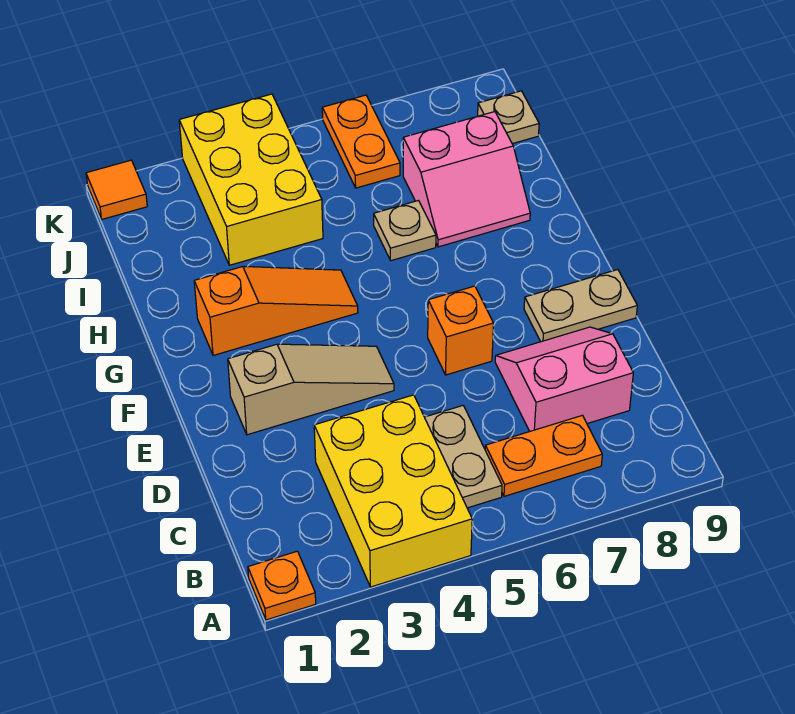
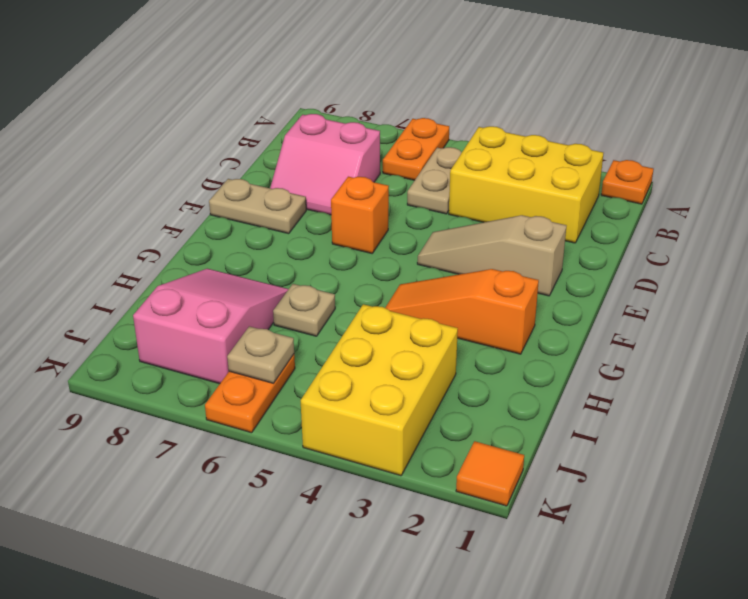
yellow 2x3 brick [314,395,472,587] -> yellow 2x3 brick turned to [449,126,604,243]
orange 1x2 plate [485,415,602,496] -> orange 1x2 plate turned to [383,118,449,180]
pink 2x2 slope [403,112,530,247] -> pink 2x3 slope [133,269,288,384]
tan 1x1 plate [478,91,539,144] -> tan 1x1 plate moved to [227,326,294,383]

